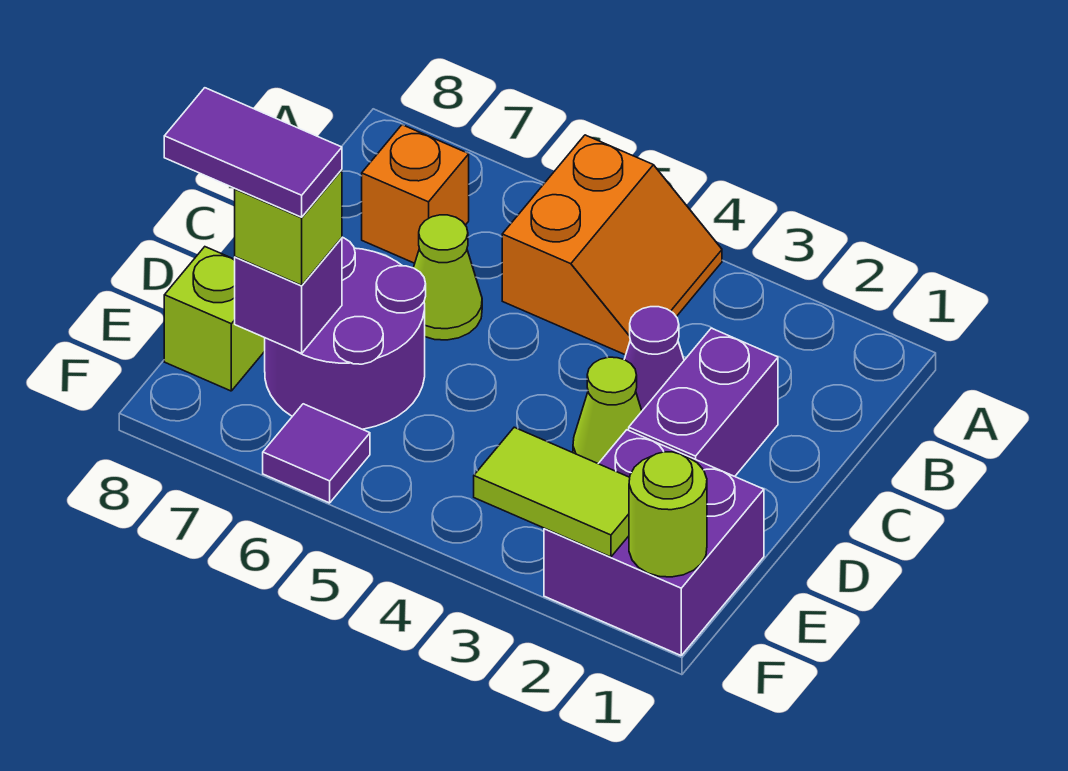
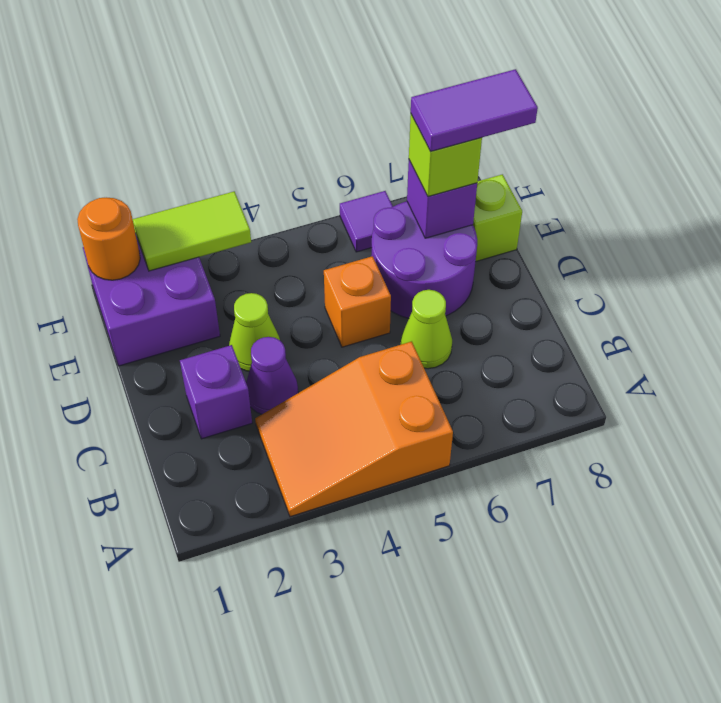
orange 2x2 slope [502,135,722,355] -> orange 2x3 slope [255,341,453,517]
orange 1x1 brick [362,125,469,263] -> orange 1x1 brick moved to [324,256,391,347]
purple 1x2 brick [629,328,778,476] -> purple 1x1 brick [180,345,252,439]
lime 1x1 round brick [629,452,707,577] -> orange 1x1 round brick [77,198,140,280]

